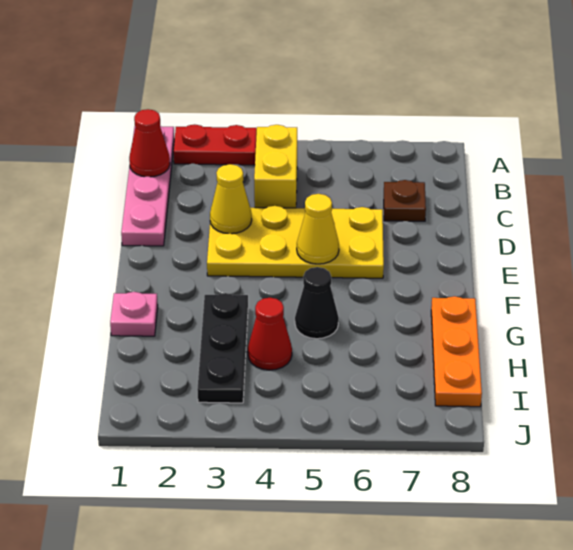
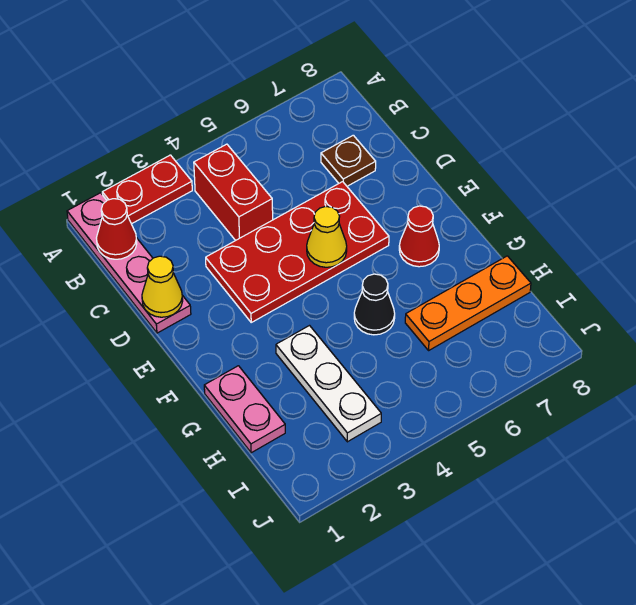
yellow 1x2 brick [254,125,297,208] -> red 1x2 brick [194,144,273,240]
yellow 2x4 plate [207,206,384,278] -> red 2x4 plate [206,182,389,322]
yellow 1x1 cone [210,164,252,234] -> yellow 1x1 cone moved to [142,256,183,317]
pink 1x1 plate [110,292,158,336] -> pink 1x2 plate [204,366,285,453]
black 1x3 plate [197,293,248,403] -> white 1x3 plate [276,326,381,442]
orange 1x3 plate [431,296,482,407] -> orange 1x3 plate turned to [405,256,531,350]
red 1x1 cone [248,298,292,370] -> red 1x1 cone moved to [399,206,439,267]

